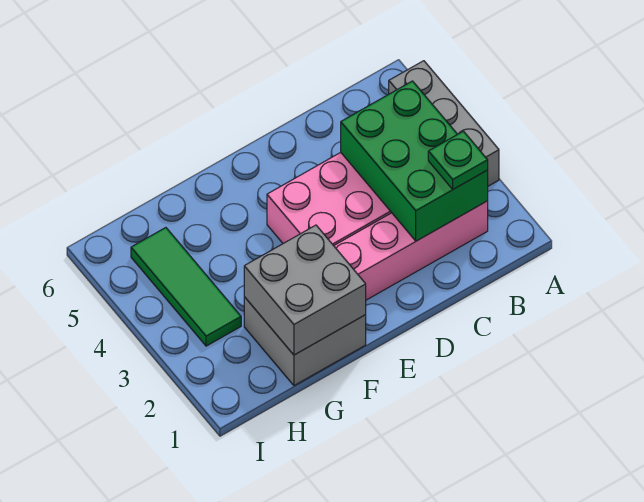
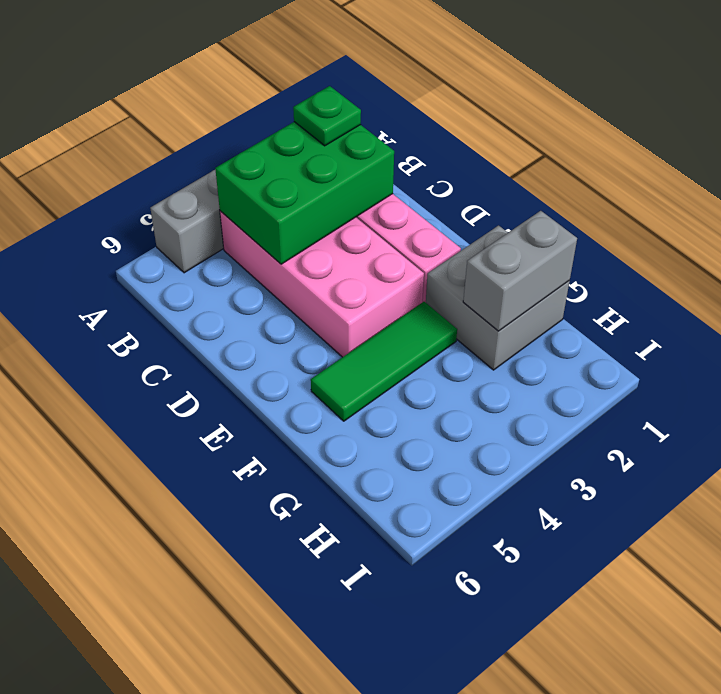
grey 2x2 brick [244,225,366,355] -> grey 1x2 brick [463,211,577,331]
green 1x3 tile [131,228,241,346] -> green 1x3 tile moved to [311,302,457,421]

